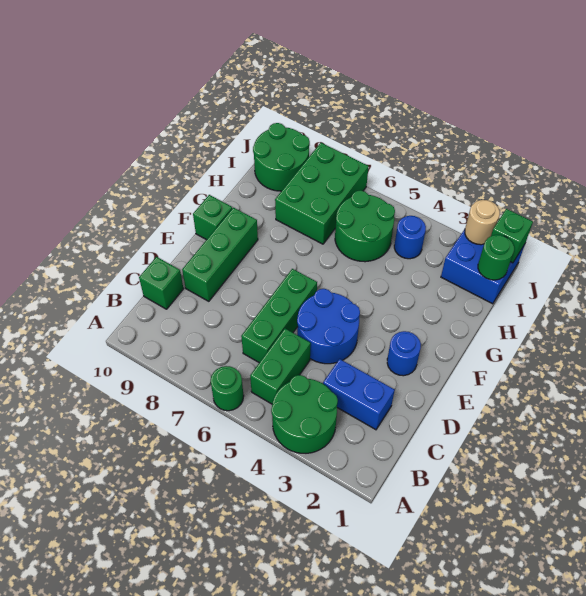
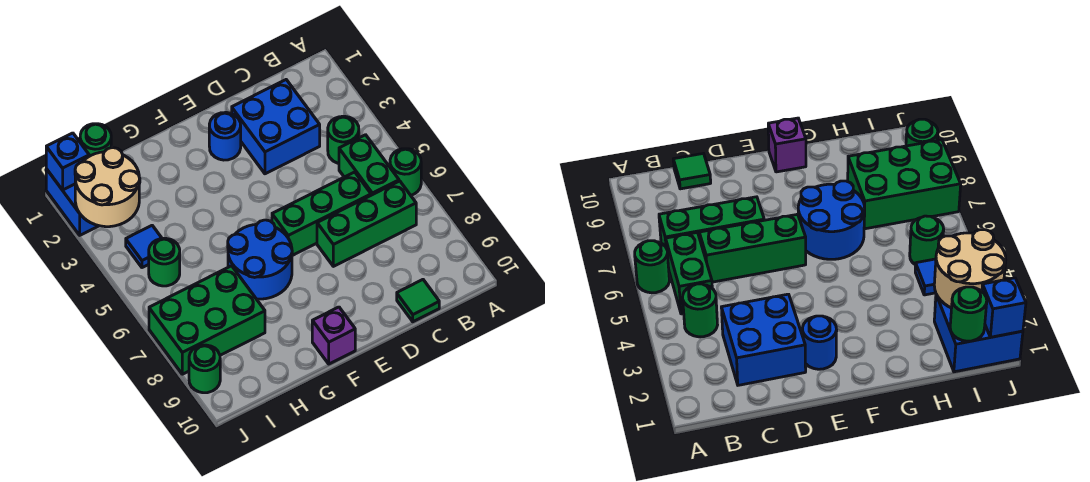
green 2x2 round brick [271,375,338,453] -> green 1x1 round brick [328,116,359,163]
green 1x2 brick [250,329,311,404] -> green 1x2 brick turned to [339,135,399,195]
blue 1x2 brick [323,359,395,430] -> blue 2x2 brick [232,80,320,174]
green 1x1 brick [139,257,183,309] -> green 1x1 tile [397,280,439,322]
blue 2x2 round brick [297,289,360,364] -> blue 2x2 round brick moved to [228,220,292,299]
green 1x3 brick [182,208,258,301] -> green 1x3 brick moved to [317,181,416,266]
green 1x1 brick [193,195,232,240] -> purple 1x1 brick [312,307,355,364]
green 2x2 round brick [335,190,395,262] -> green 1x1 round brick [149,238,180,286]
blue 1x1 round brick [394,216,426,259] -> blue 1x1 tile [126,226,162,268]
green 2x2 round brick [253,123,310,191] -> green 1x1 round brick [189,345,220,393]
green 1x1 brick [491,209,533,263] -> blue 1x1 brick [46,133,89,190]
tan 1x1 round brick [465,200,500,245] -> tan 2x2 round brick [75,148,140,227]

